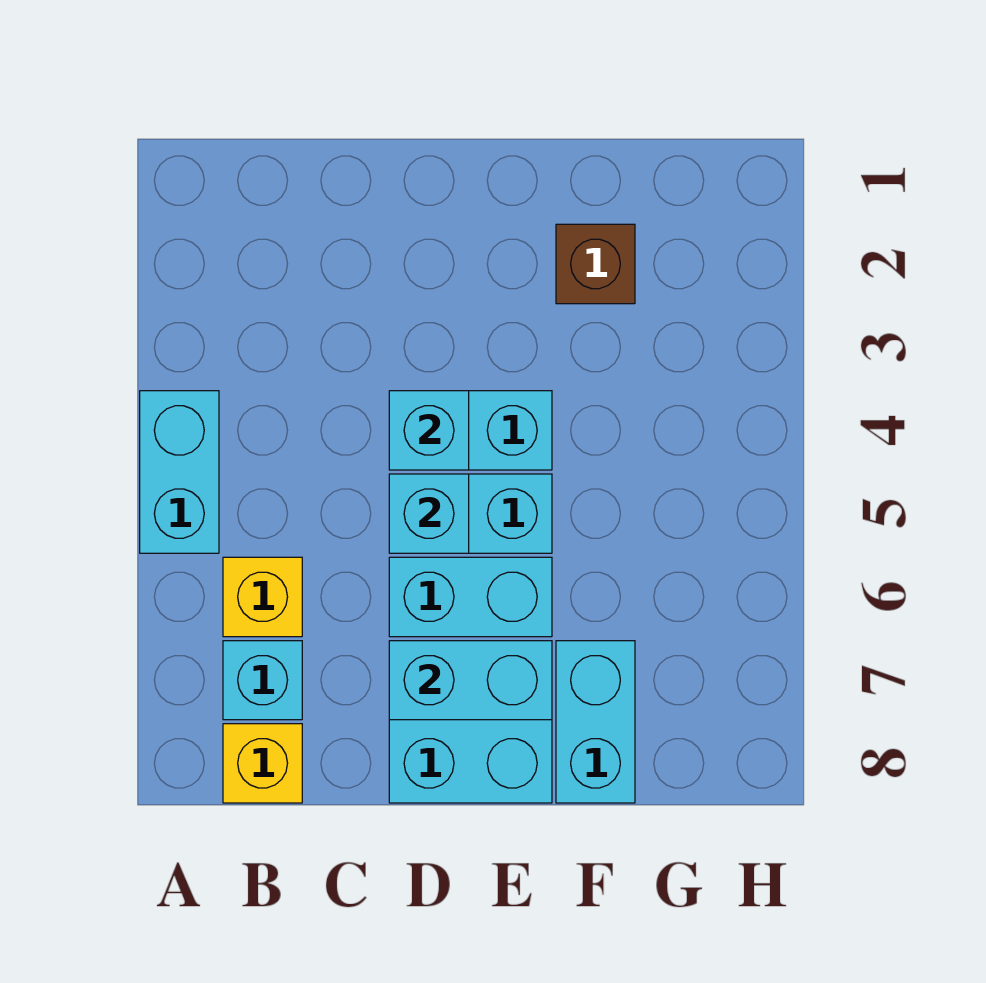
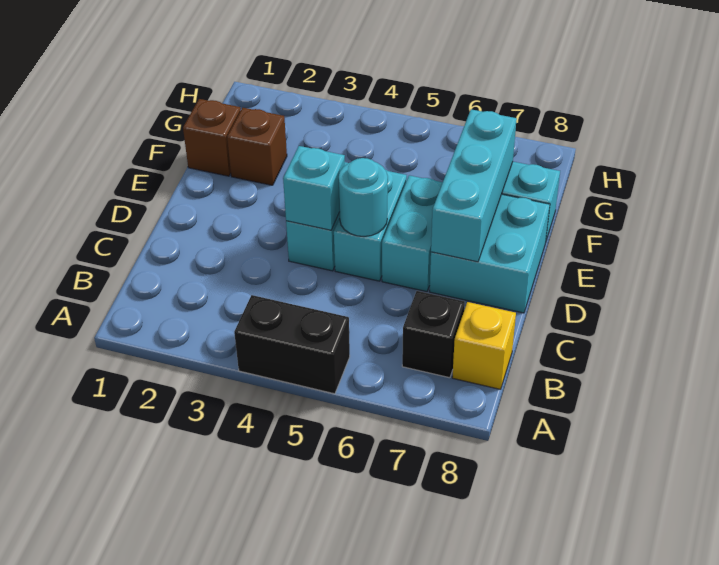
cyan 1x2 brick [140,391,219,553] -> black 1x2 brick [234,295,350,394]
yellow 1x1 brick [223,557,302,637] -> none
cyan 1x1 brick [223,641,302,720] -> black 1x1 brick [402,291,465,378]
cyan 1x1 brick [389,474,469,553] -> cyan 1x1 round brick [339,158,388,236]
cyan 1x2 brick [389,641,552,720] -> cyan 1x3 brick [431,109,517,262]
none -> brown 1x1 brick [183,99,241,176]

